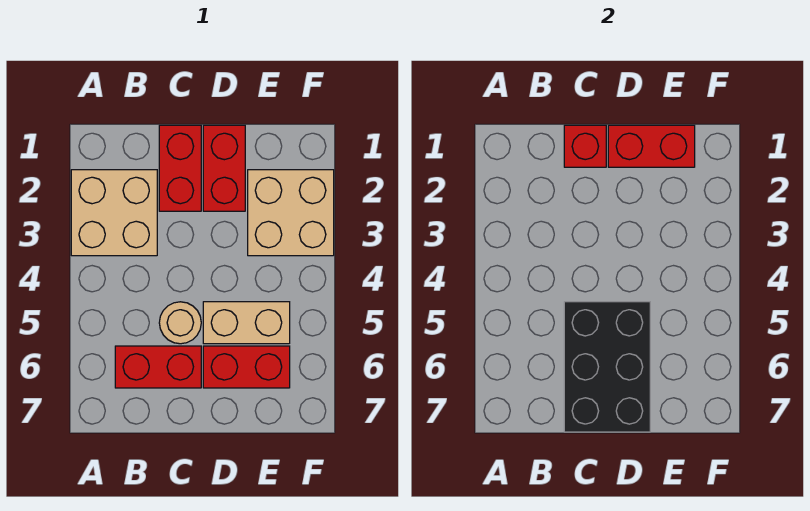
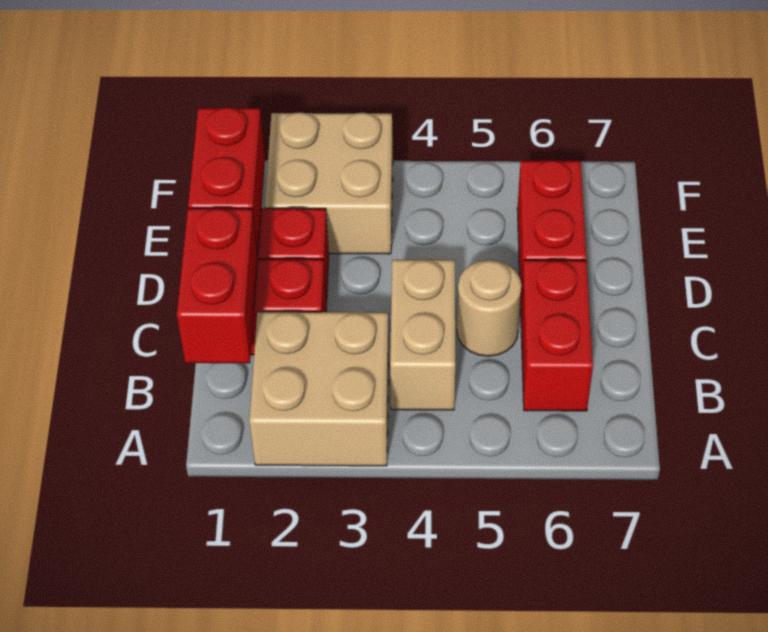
red 1x1 brick [564,125,606,167] -> red 1x2 brick [177,208,258,363]
black 2x3 brick [564,302,650,432] -> none
tan 1x2 brick [203,302,290,344] -> tan 1x2 brick moved to [390,260,455,410]

